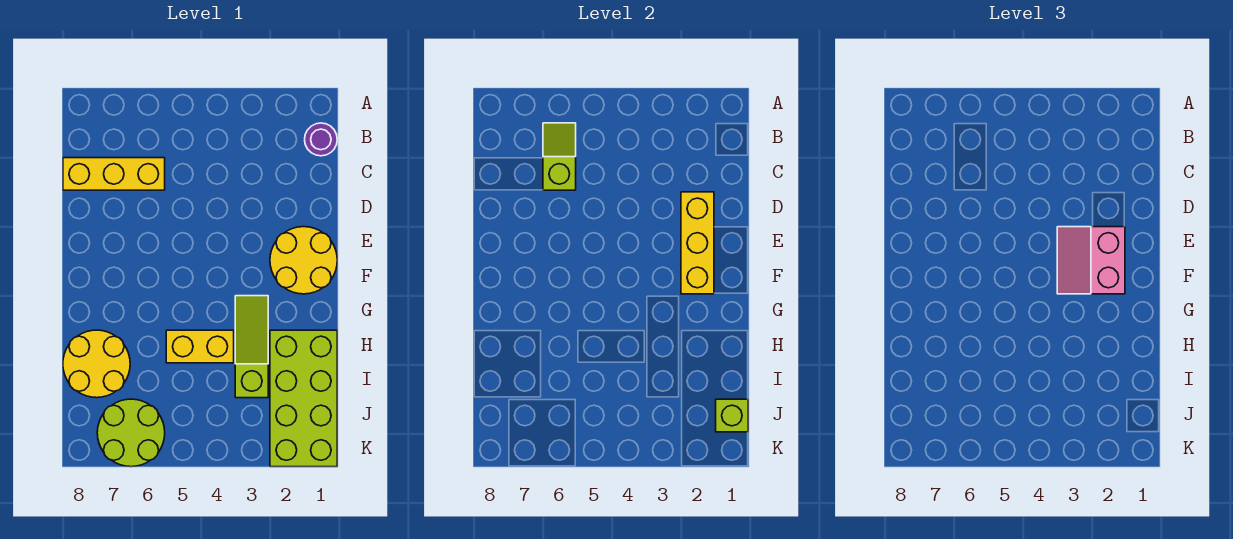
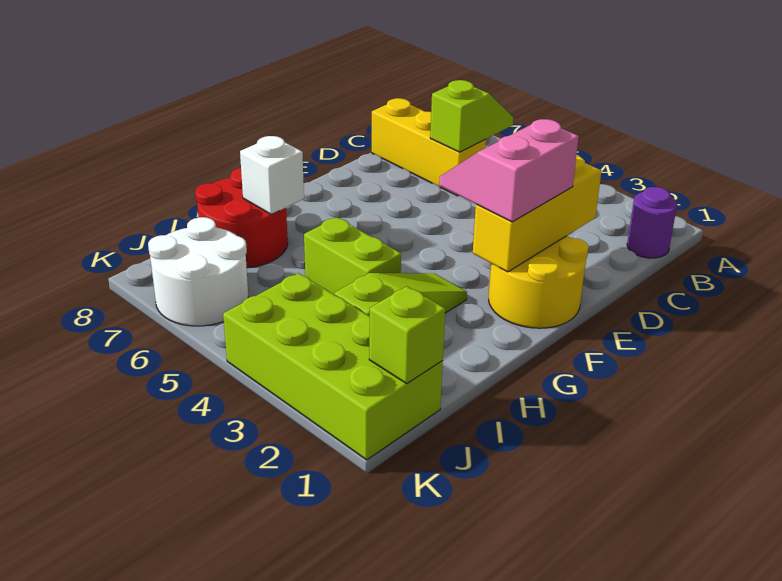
lime 2x4 brick [270,330,337,467] -> lime 2x4 brick turned to [223,273,443,460]
yellow 1x2 brick [166,330,234,363] -> lime 1x2 brick [304,217,401,294]
yellow 2x2 round brick [63,330,130,398] -> red 2x2 round brick [195,168,288,268]
none -> white 1x1 brick [240,136,304,215]
lime 2x2 round brick [97,399,165,467] -> white 2x2 round brick [148,217,248,326]

